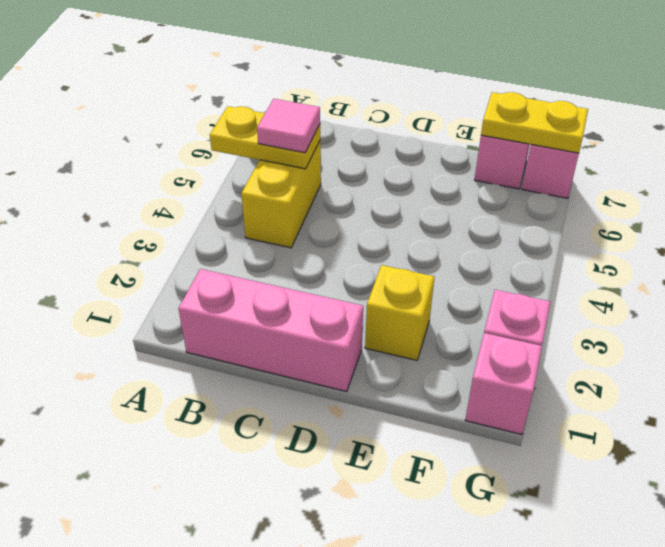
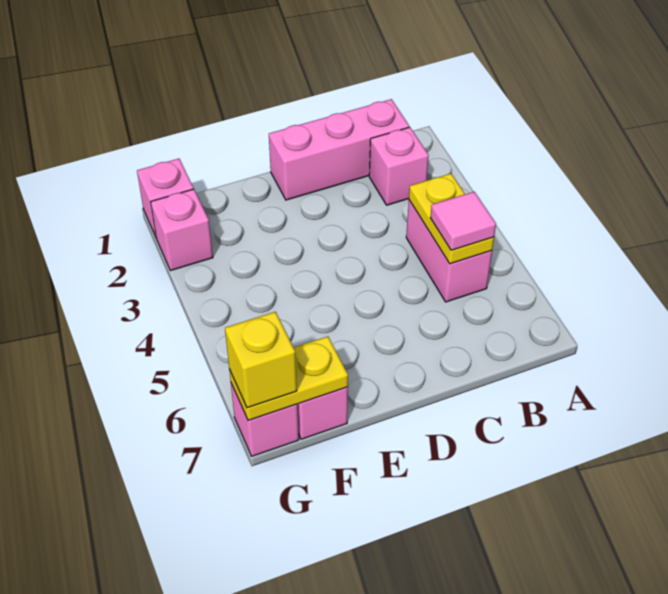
yellow 1x2 plate [210,106,320,169] -> yellow 1x2 plate turned to [409,174,494,264]
none -> pink 1x1 brick [369,127,429,205]
yellow 1x2 brick [241,141,321,248] -> pink 1x2 brick [406,200,492,302]
yellow 1x1 brick [365,265,434,360] -> yellow 1x1 brick moved to [225,312,297,408]

